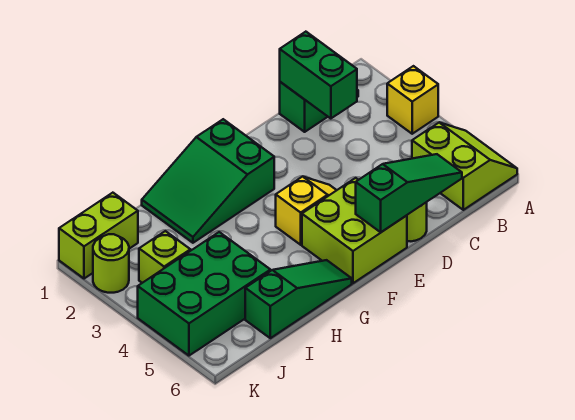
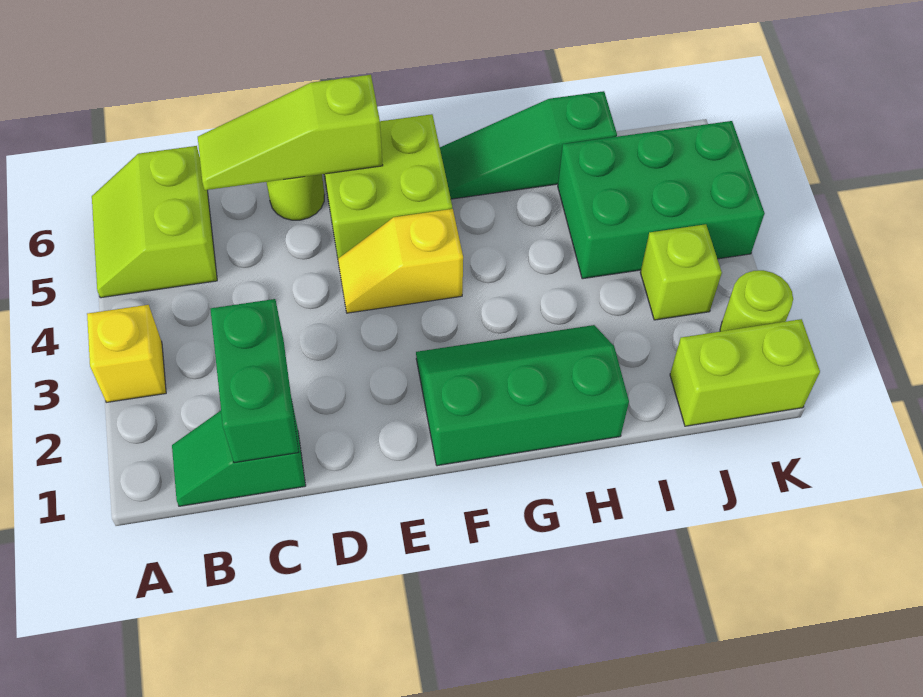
green 1x3 slope [356,154,462,232] -> lime 1x3 slope [198,75,383,190]
green 2x3 slope [142,119,274,243] -> green 2x3 slope turned to [416,325,629,466]

